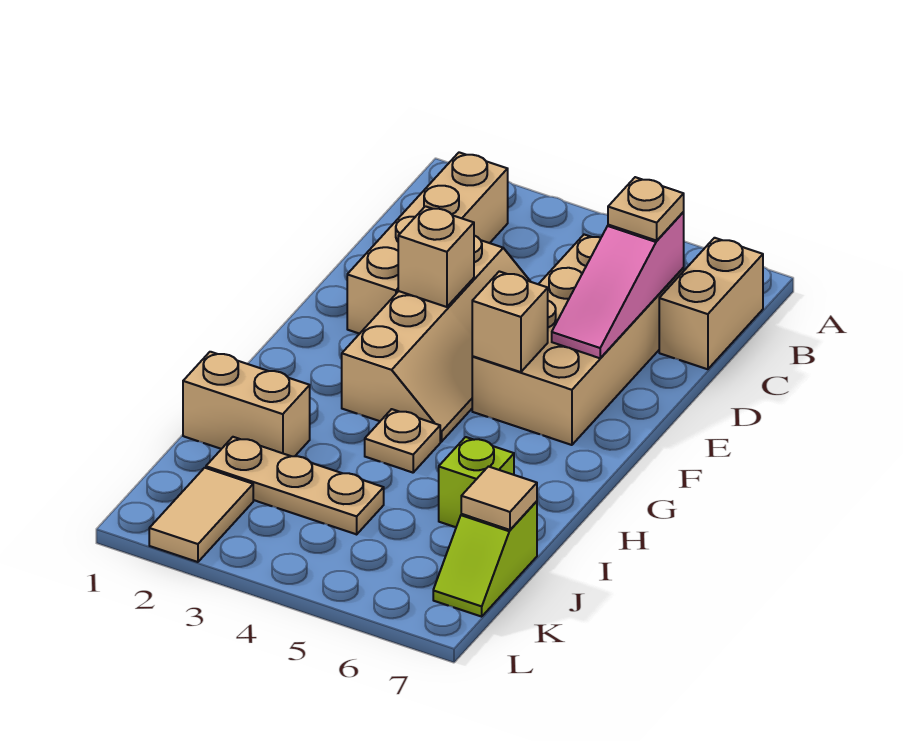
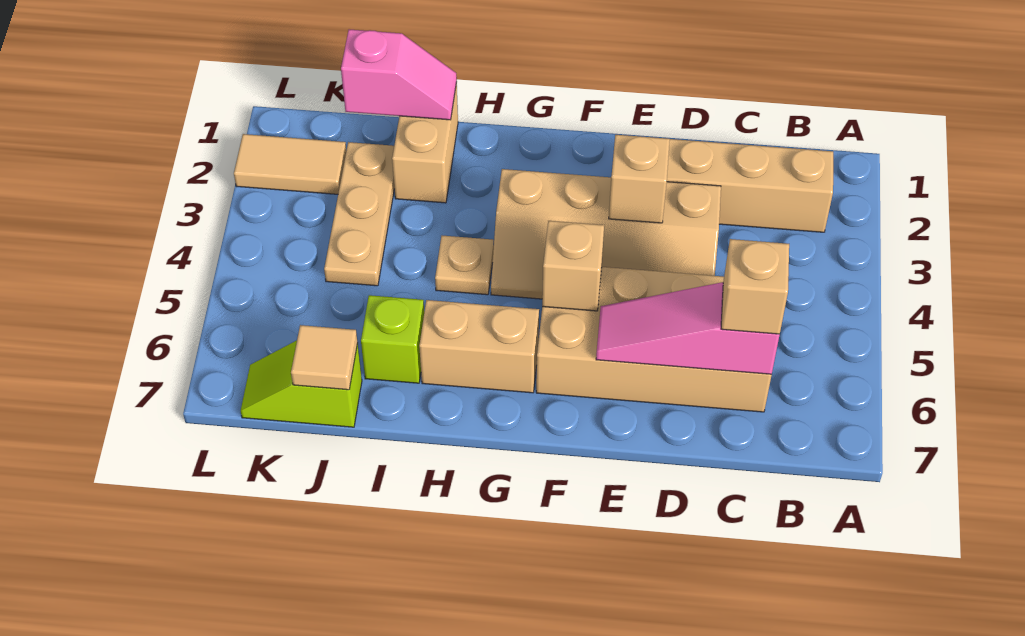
tan 1x2 brick [659,238,763,369] -> tan 1x2 brick moved to [419,300,539,393]
tan 1x1 plate [608,177,684,241] -> tan 1x1 brick [721,239,789,334]
none -> pink 1x2 slope [341,29,457,120]

